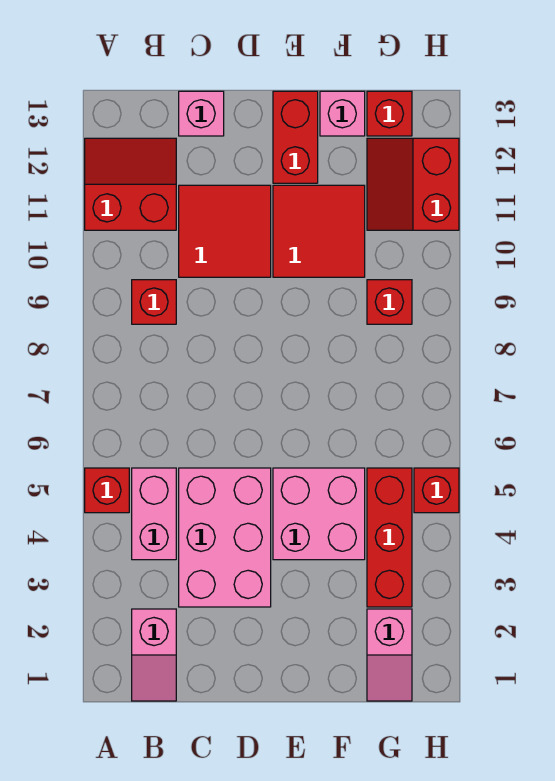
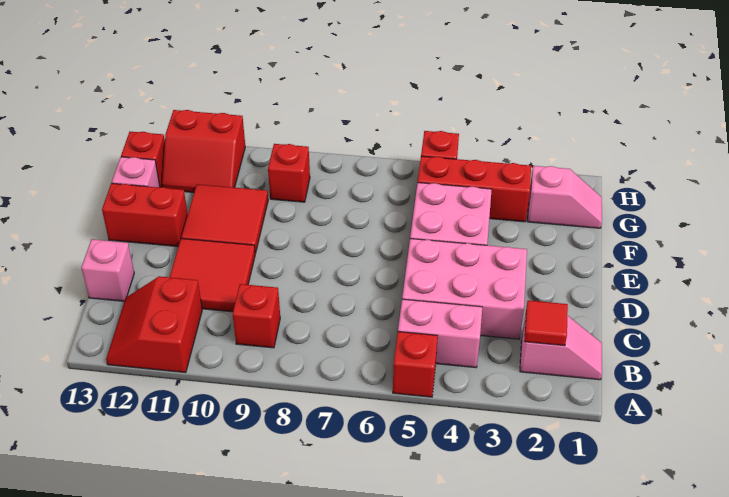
none -> red 1x1 tile [525,300,568,346]

